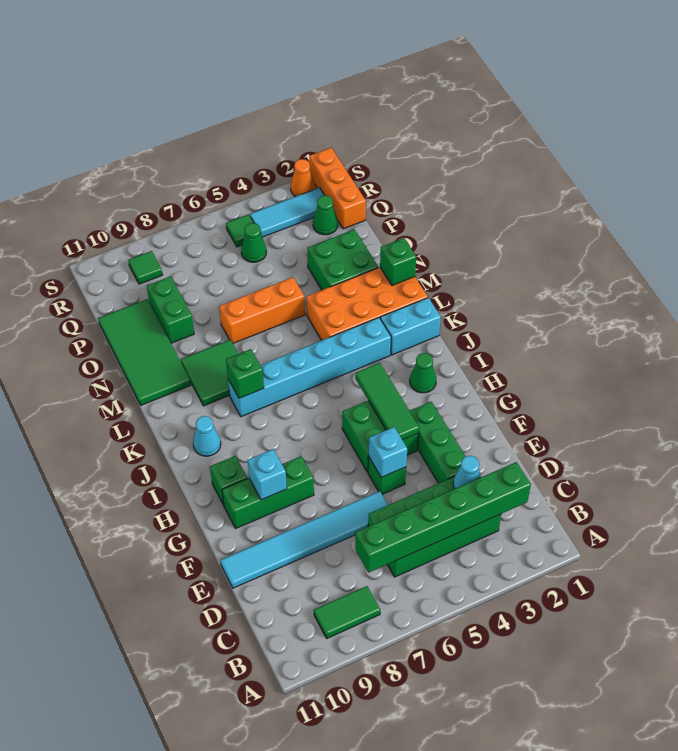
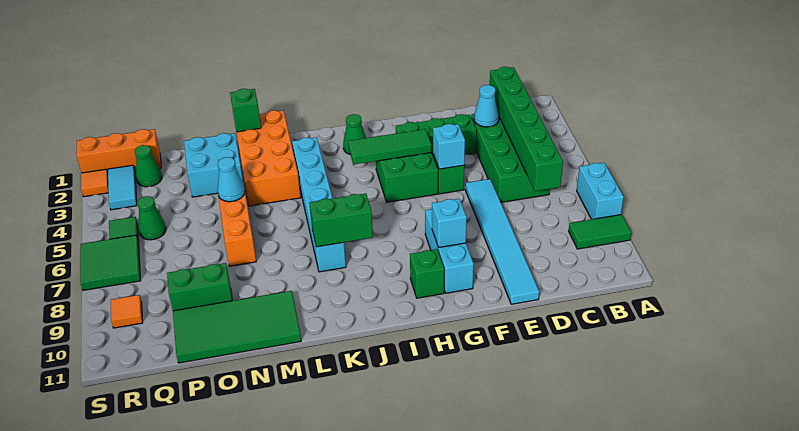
green 1x2 tile [314,586,380,638] -> green 1x2 tile turned to [569,215,631,249]
green 1x3 brick [222,456,314,529] -> cyan 1x3 brick [425,209,474,293]
cyan 1x1 cone [193,416,221,456] -> cyan 1x1 cone moved to [218,157,245,202]
cyan 1x2 brick [380,298,441,355] -> cyan 1x2 brick moved to [577,163,624,219]
green 1x1 brick [226,349,264,398] -> green 1x2 brick [309,193,373,247]
green 2x2 tile [181,340,238,406] -> green 2x2 tile moved to [80,235,141,290]
green 2x2 brick [307,229,378,290] -> cyan 2x2 brick [184,133,243,197]
cyan 1x3 tile [250,188,325,237] -> cyan 1x2 tile [108,165,137,210]
green 1x1 tile [128,251,162,284] -> orange 1x1 tile [111,295,143,328]
orange 1x1 cone [291,159,315,196] -> orange 1x1 tile [81,169,108,197]

